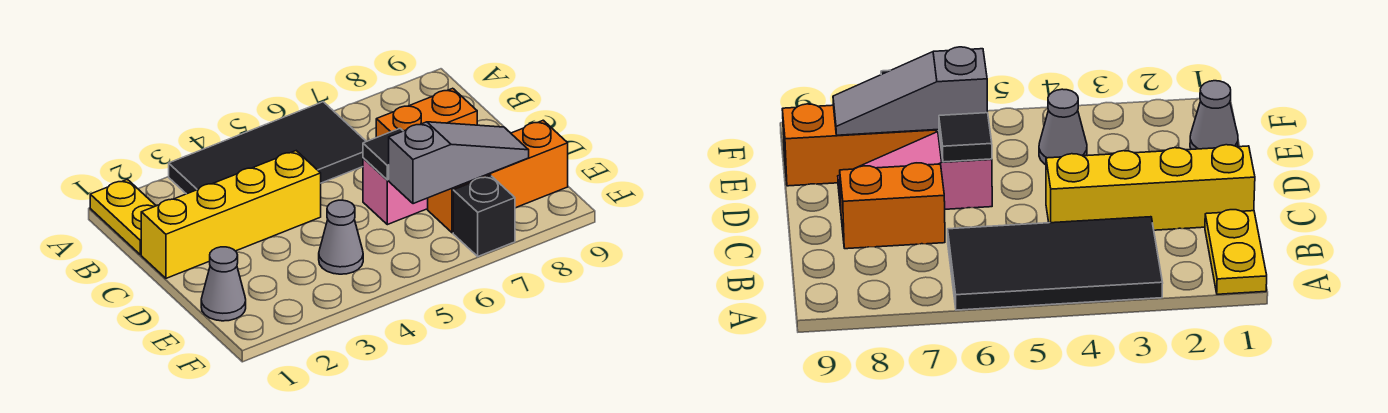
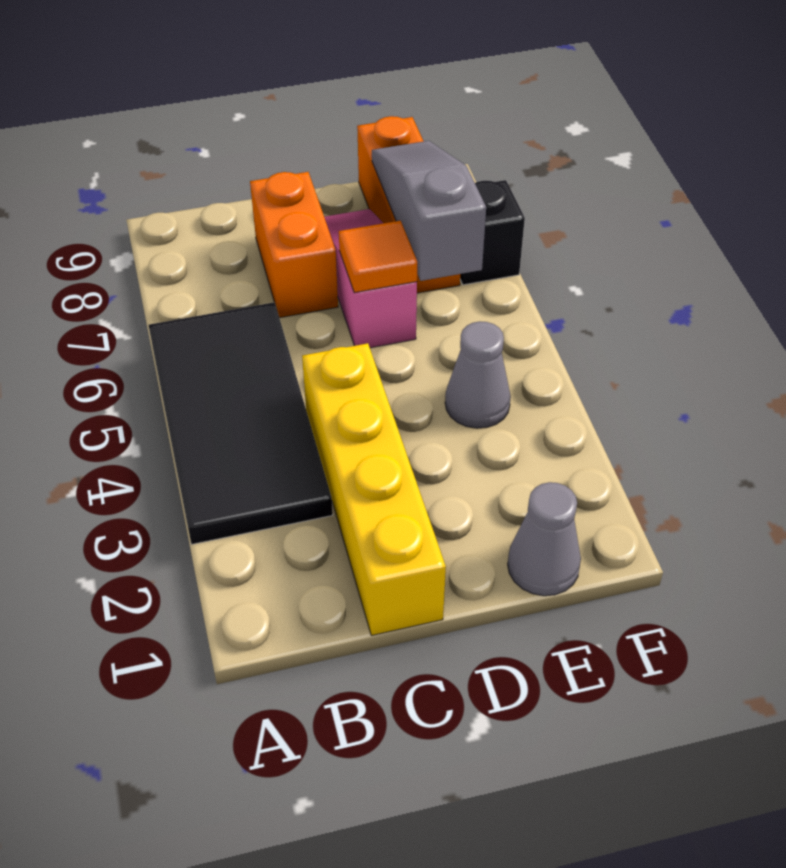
yellow 1x2 plate [90,179,156,255] -> none
black 1x1 tile [363,129,403,180] -> orange 1x1 tile [339,221,417,293]

